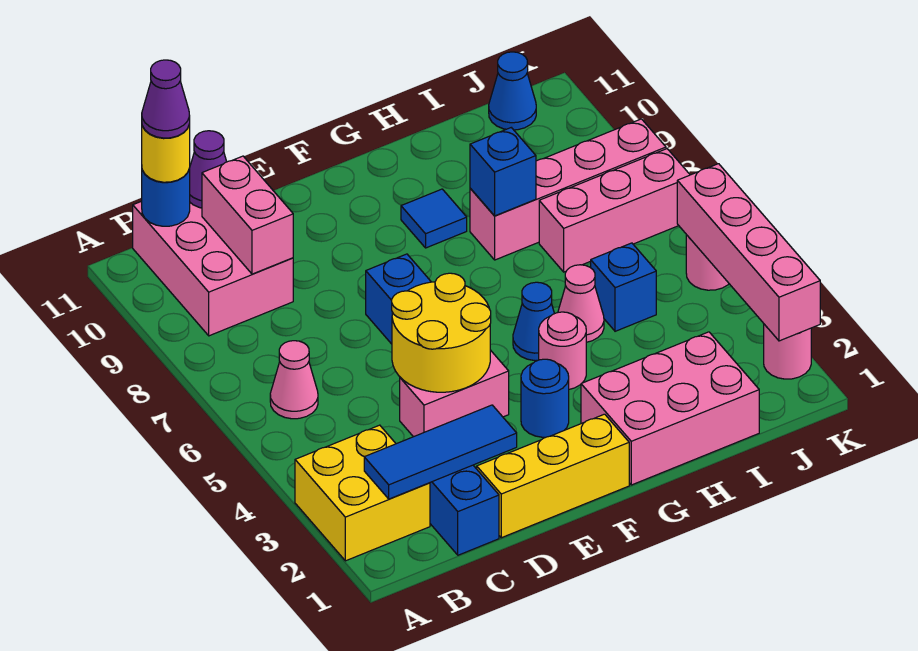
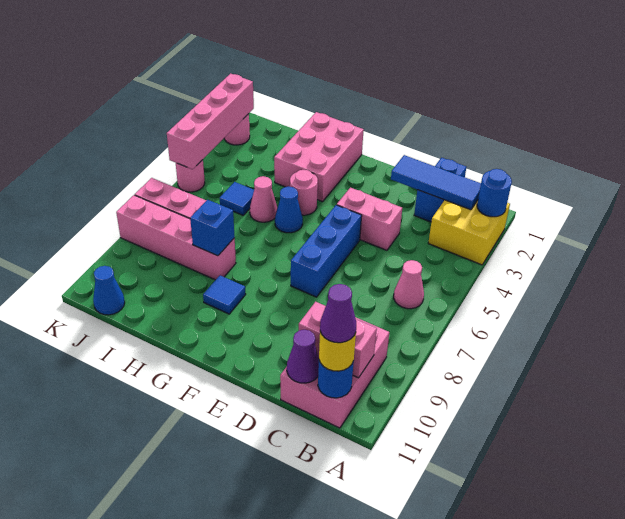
pink 1x2 brick [202,156,293,274] -> pink 1x2 brick turned to [299,302,377,378]
yellow 1x3 brick [477,414,629,538] -> none
yellow 2x2 round brick [392,273,491,392] -> none
blue 1x1 round brick [521,359,569,437] -> blue 1x1 round brick moved to [477,169,512,217]
pink 2x3 brick [581,332,759,485] -> pink 2x3 brick turned to [274,112,364,202]
blue 1x1 brick [591,243,656,331] -> blue 1x1 tile [220,182,254,215]

